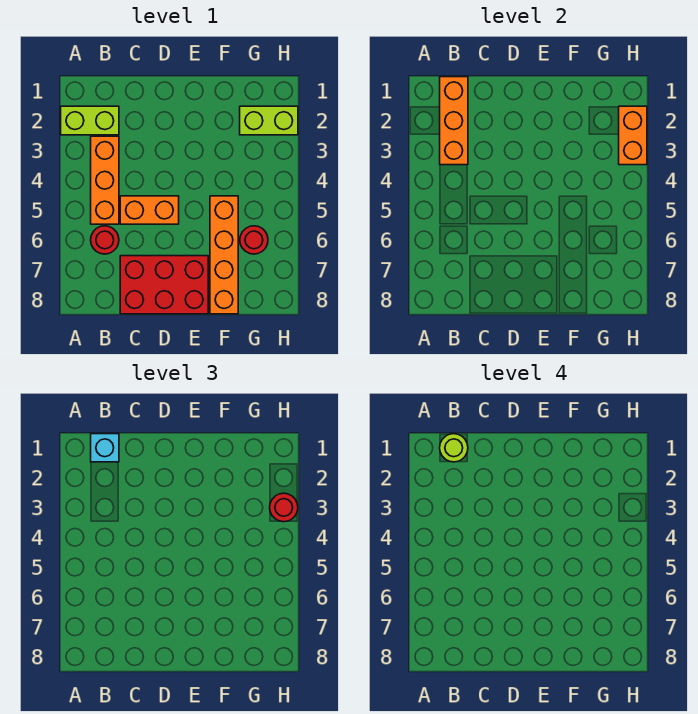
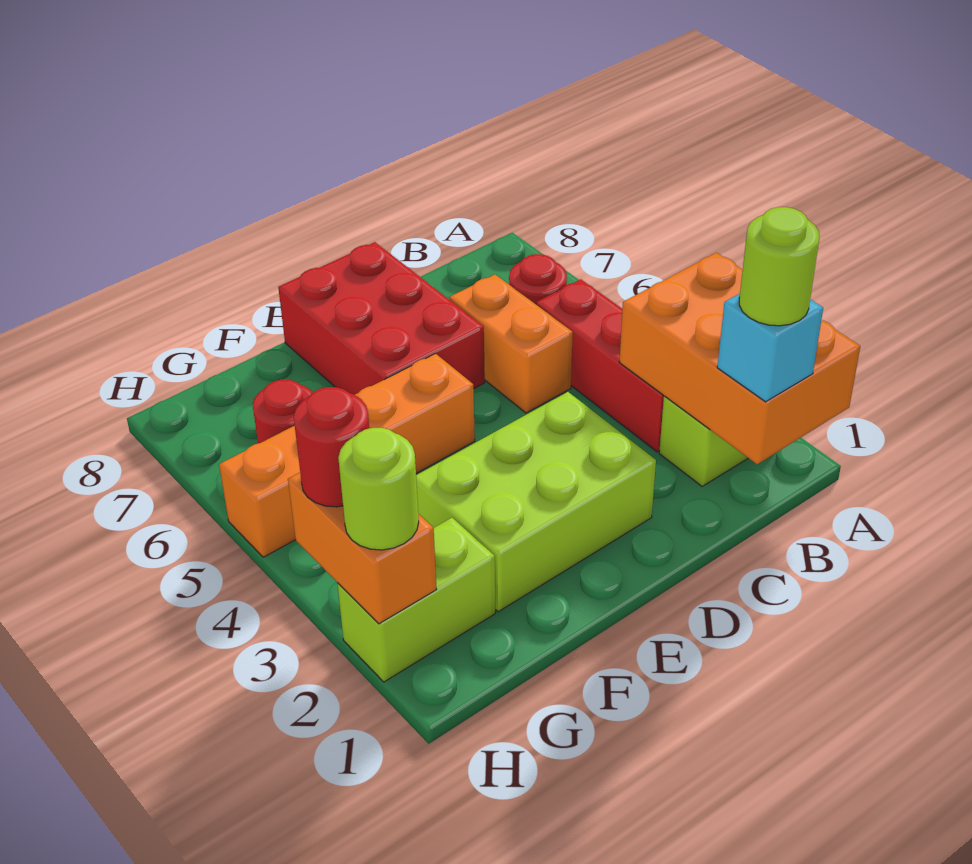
orange 1x3 brick [440,77,468,165] -> orange 2x3 brick [619,253,860,464]
orange 1x3 brick [91,136,119,224] -> red 1x3 brick [536,279,664,452]
orange 1x2 brick [120,196,179,224] -> orange 1x2 brick turned to [449,275,573,413]
red 2x3 brick [120,256,208,314] -> red 2x3 brick turned to [278,242,485,395]
none -> lime 2x3 brick [416,392,656,612]
orange 1x4 brick [210,196,238,314] -> orange 1x4 brick turned to [219,354,475,557]
none -> lime 1x1 round brick [338,428,419,550]

